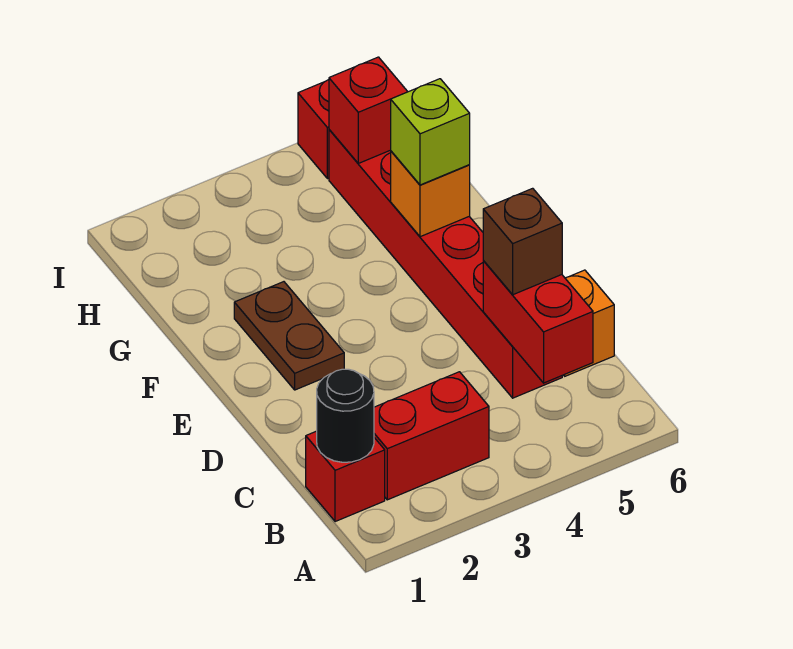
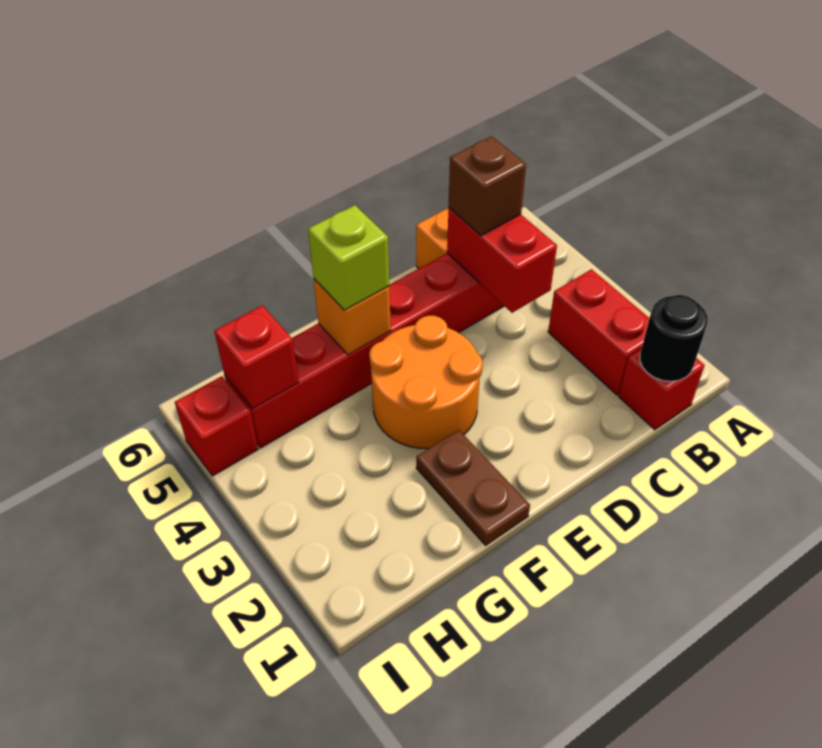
red 1x2 brick [483,261,593,383] -> red 1x2 brick turned to [447,208,557,313]
brown 1x2 plate [234,282,344,390] -> brown 1x2 plate turned to [416,430,530,545]
none -> orange 2x2 round brick [369,316,483,449]

